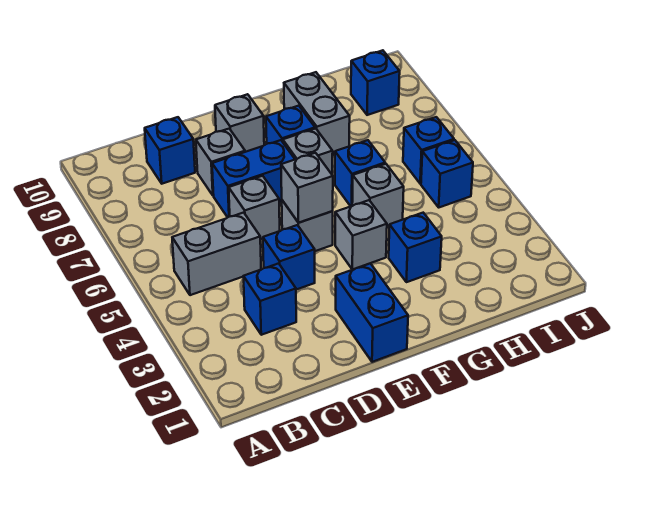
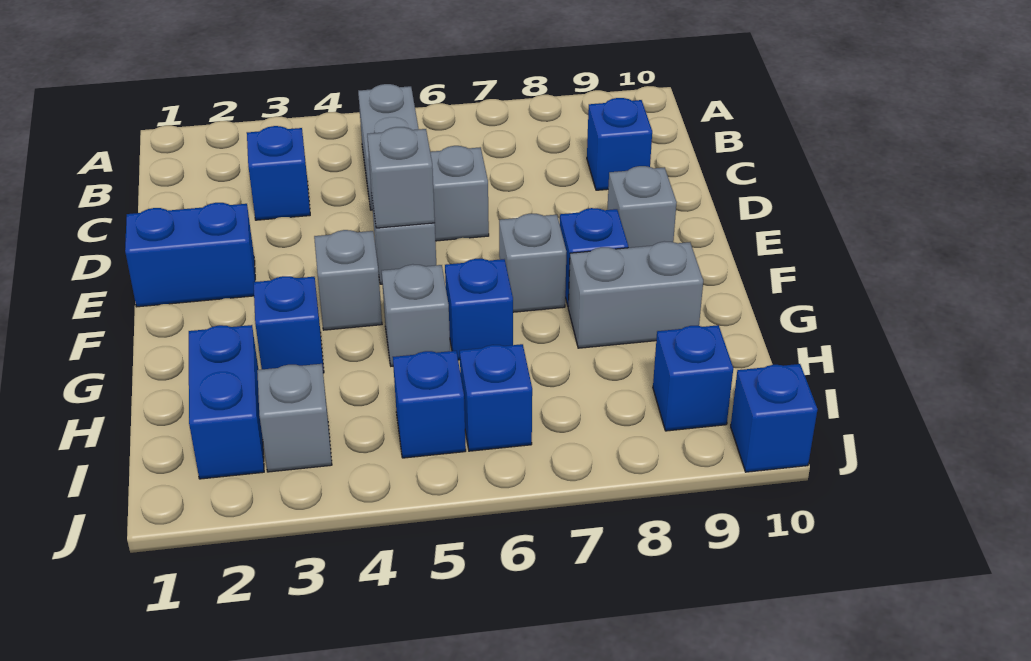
blue 1x1 brick [263,225,315,290] -> blue 1x1 brick moved to [731,364,818,472]
blue 1x2 brick [212,140,295,217] -> blue 1x2 brick moved to [189,325,264,479]
grey 1x1 brick [196,129,245,196] -> grey 1x1 brick moved to [257,364,332,472]

